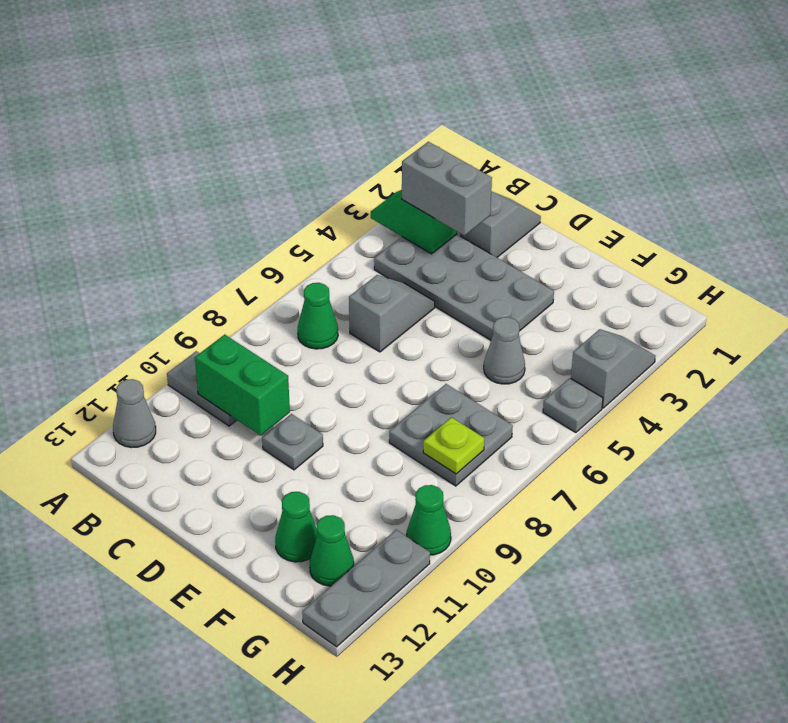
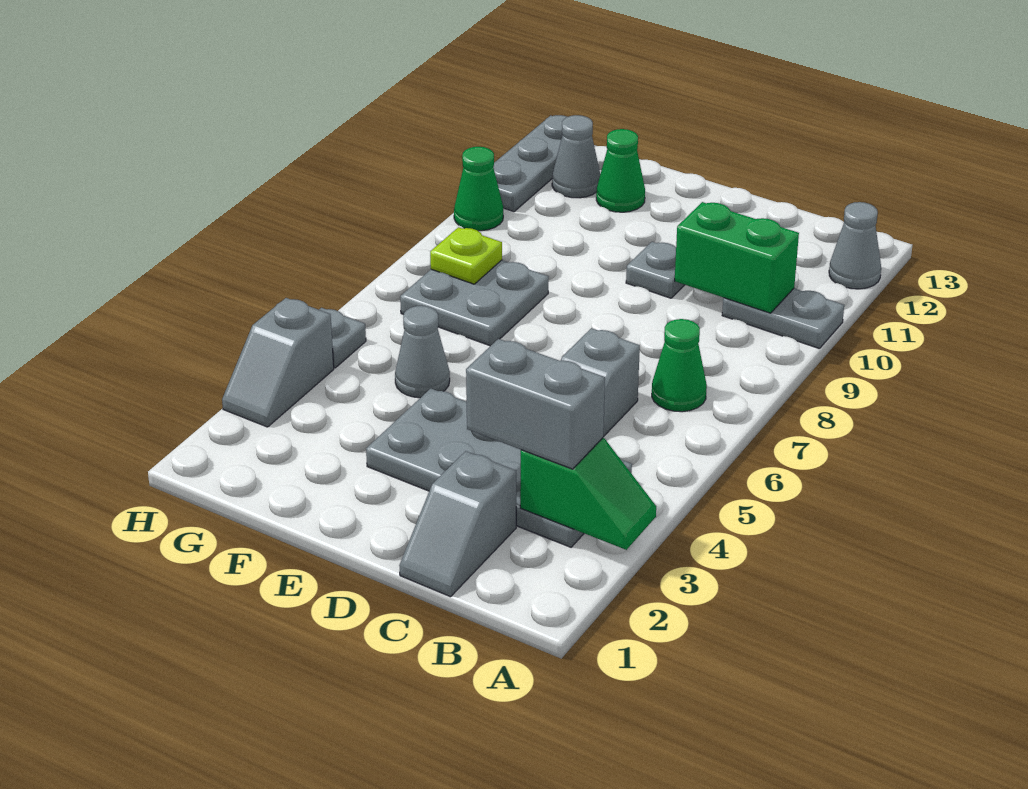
green 1x1 cone [310,515,354,586] -> grey 1x1 cone [552,115,600,198]

